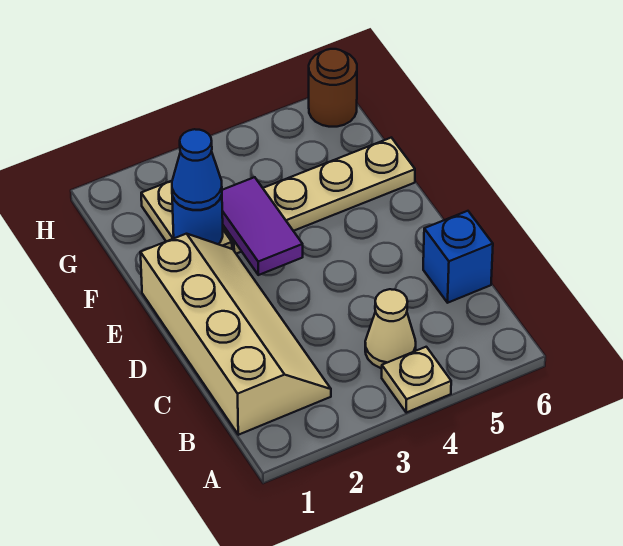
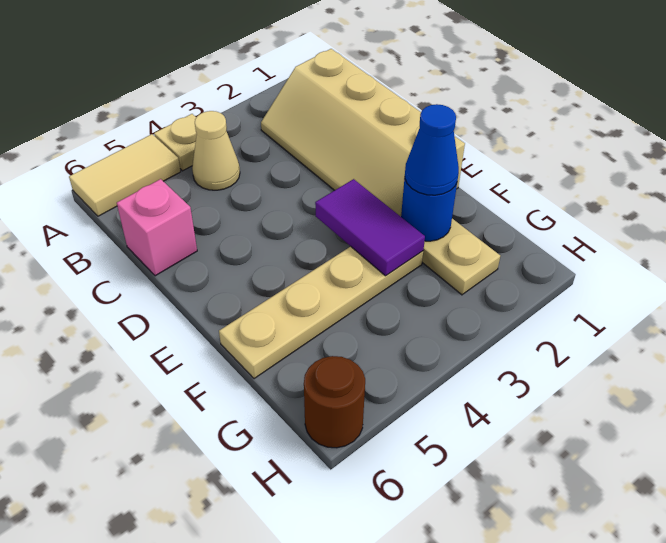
none -> tan 1x2 tile [69,134,181,216]
blue 1x1 brick [423,211,493,303] -> pink 1x1 brick [117,179,197,276]

